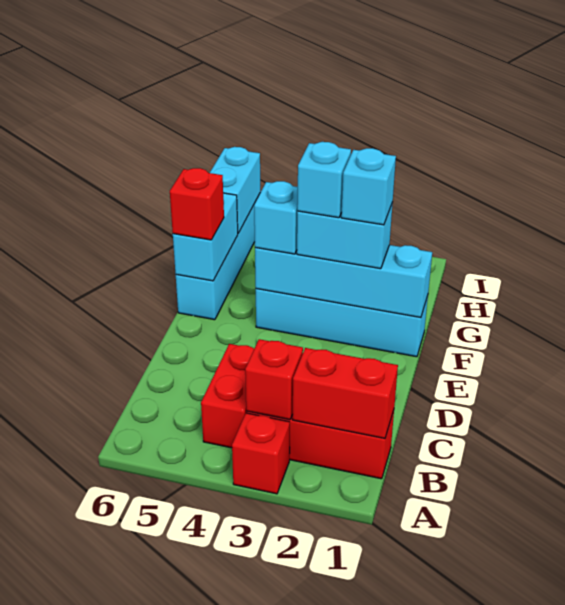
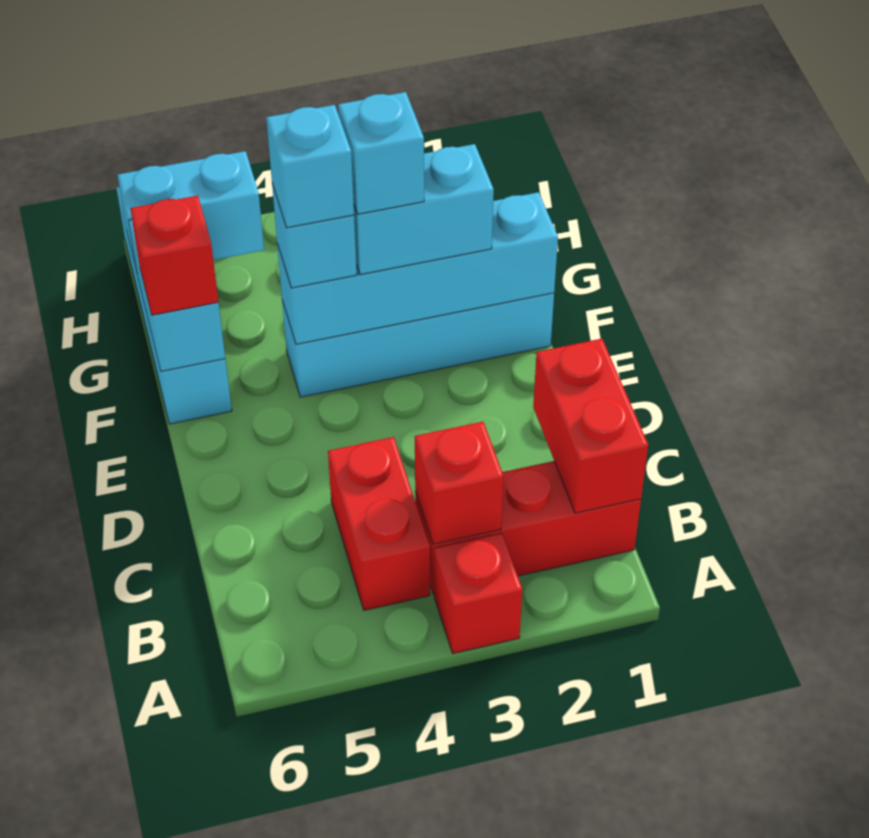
red 1x2 brick [293,348,398,438] -> red 1x2 brick turned to [533,339,648,513]
cyan 1x1 brick [341,148,396,225] -> cyan 1x1 brick moved to [266,105,354,228]
cyan 1x2 brick [210,147,261,233] -> cyan 1x2 brick turned to [117,151,264,271]

